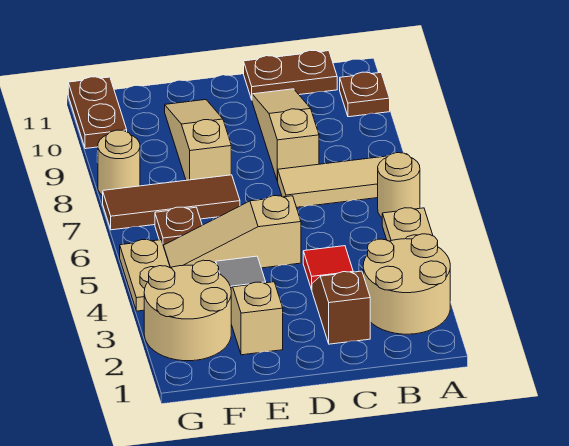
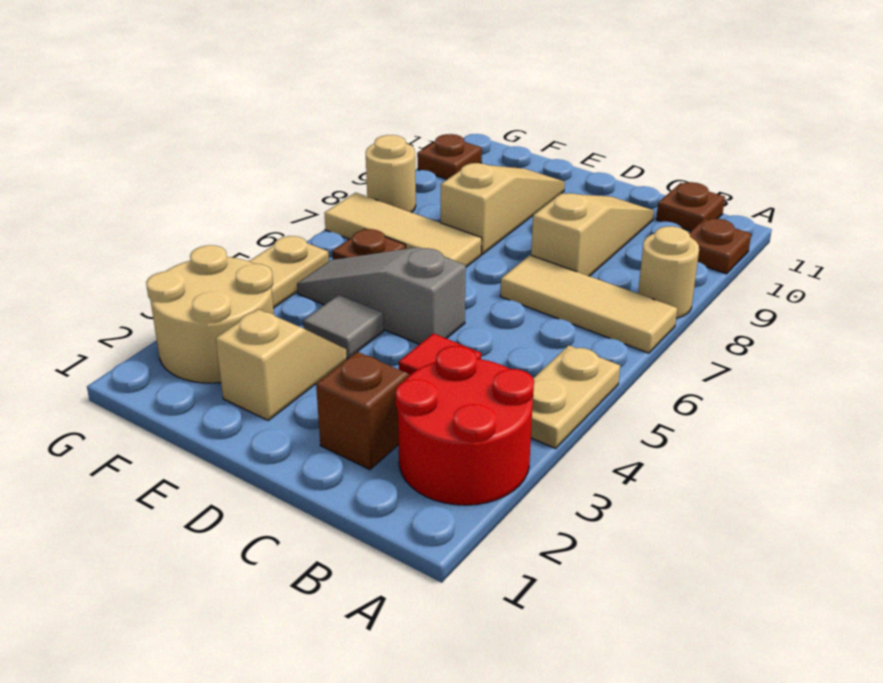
tan 2x2 round brick [363,234,450,334] -> red 2x2 round brick [395,346,534,505]
tan 1x1 round brick [378,153,420,217] -> tan 1x1 round brick moved to [638,226,699,318]
brown 1x2 plate [244,50,337,99] -> brown 1x1 plate [656,182,725,231]
tan 1x3 slope [163,196,301,268] -> grey 1x3 slope [297,247,466,344]
brown 1x3 tile [103,175,240,230] -> tan 1x3 tile [325,193,482,267]
brown 1x2 plate [68,77,127,149] -> brown 1x1 plate [417,134,482,179]

